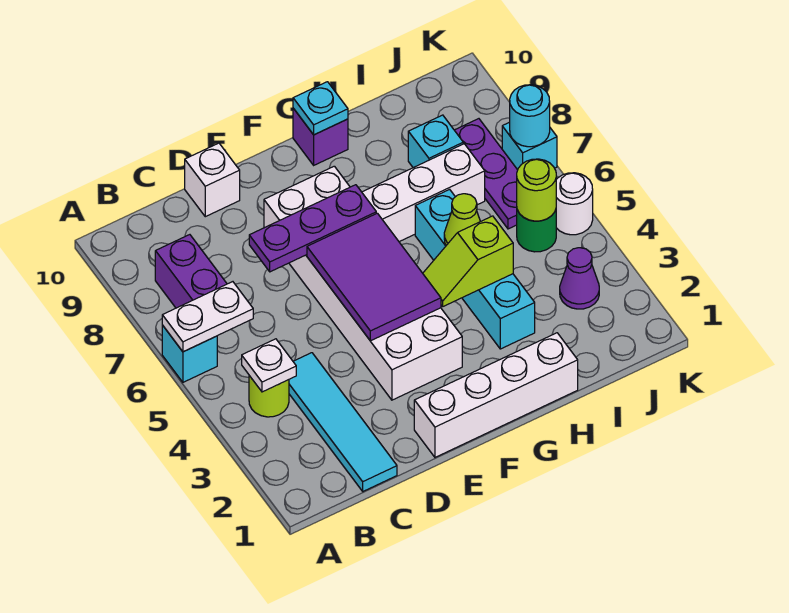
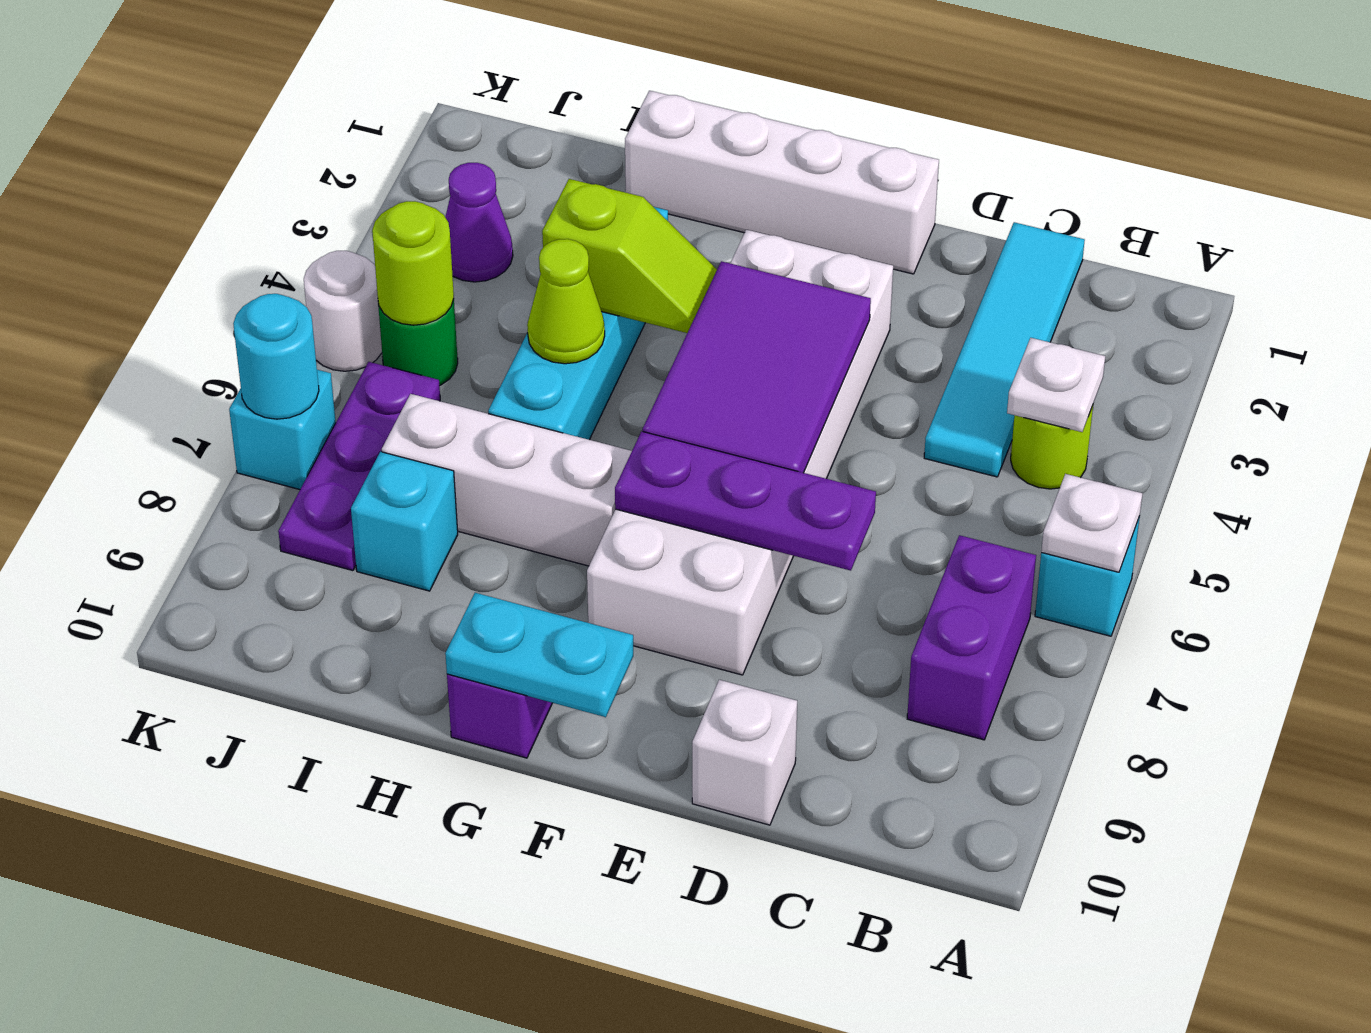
white 1x2 plate [162,282,253,352] -> white 1x1 plate [1041,474,1142,572]
cyan 1x1 plate [293,82,348,135] -> cyan 1x2 plate [445,593,633,717]

